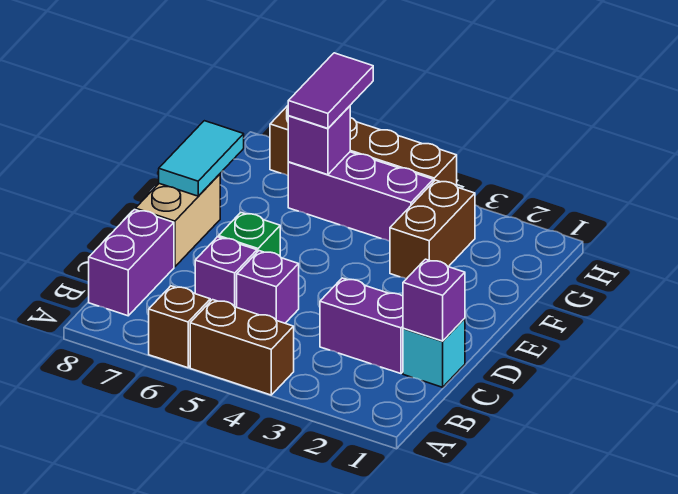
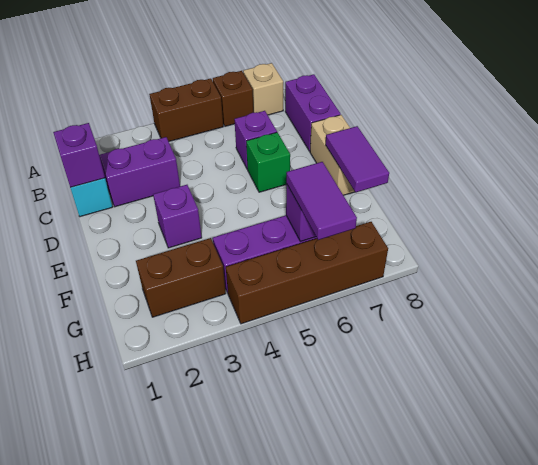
none -> tan 1x1 brick [243,63,283,115]
purple 1x1 brick [237,251,299,323] -> purple 1x1 brick moved to [153,185,202,248]
cyan 1x2 tile [159,121,244,196] -> purple 1x2 tile [326,126,389,192]
brown 1x2 brick [390,180,475,279] -> brown 1x2 brick turned to [136,238,226,317]

